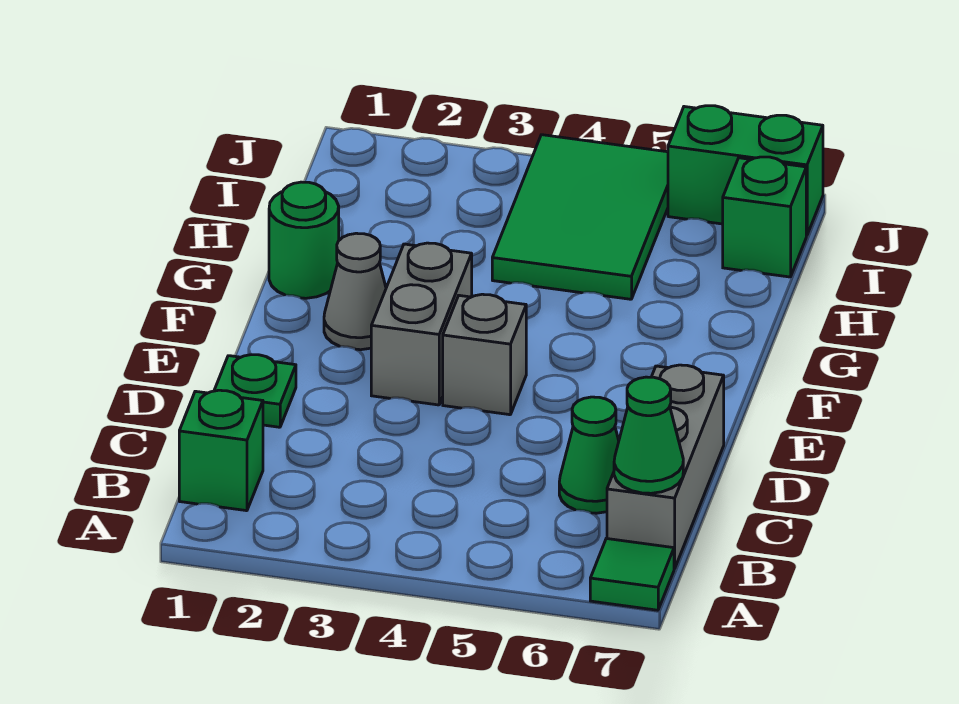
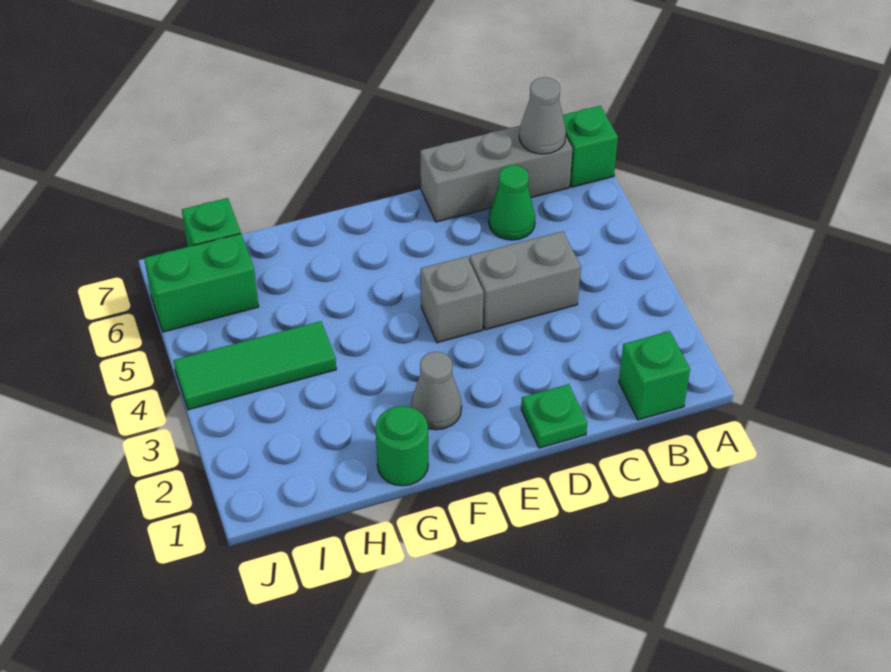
green 1x1 tile [590,539,674,610] -> green 1x1 brick [563,106,618,187]
green 1x1 cone [614,377,683,493] -> grey 1x1 cone [519,77,566,154]
grey 1x2 brick [371,243,472,405] -> grey 1x2 brick moved to [469,231,581,330]
green 2x3 tile [492,135,668,299] -> green 1x3 tile [174,321,336,410]
green 1x2 brick [668,106,823,235] -> green 1x2 brick turned to [144,234,259,332]

